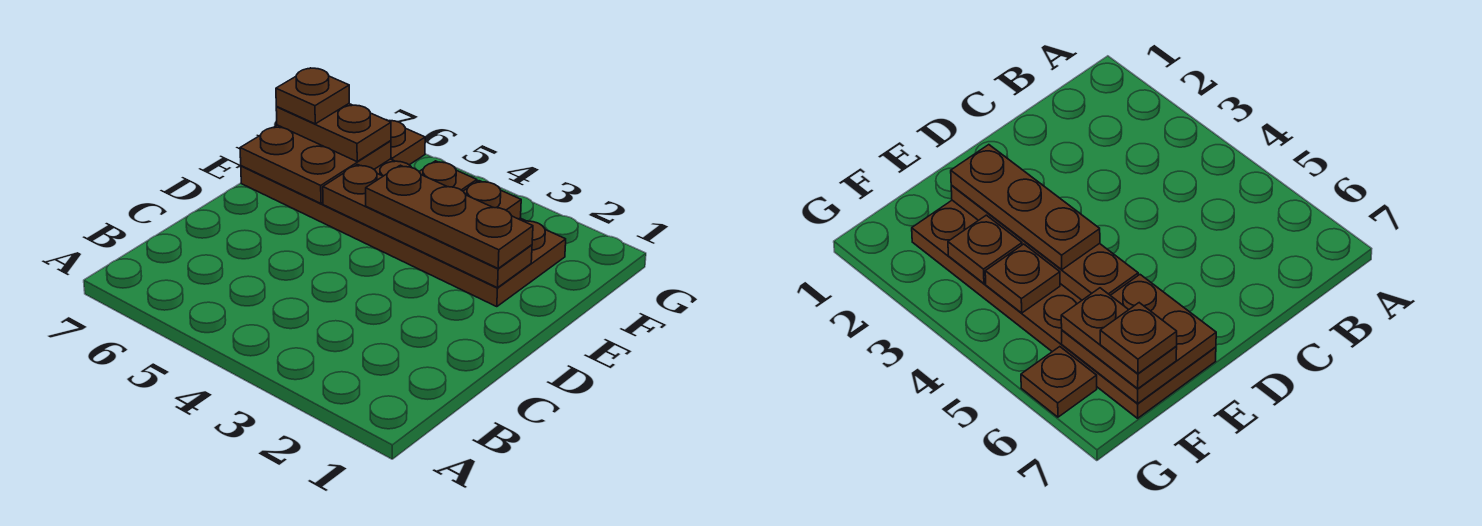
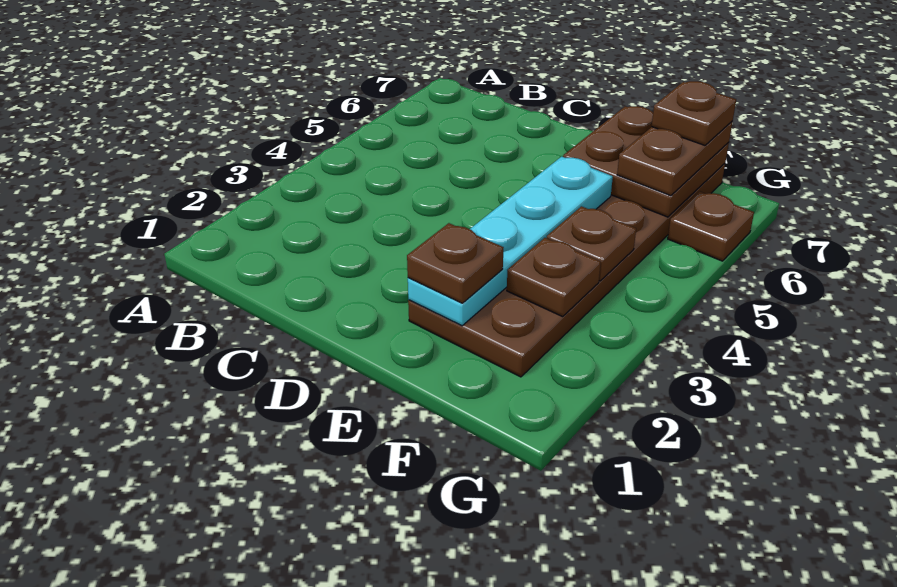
brown 1x4 plate [323,165,532,288] -> cyan 1x4 plate [408,157,613,326]
brown 1x3 plate [366,165,533,268] -> brown 1x1 plate [407,223,504,303]

